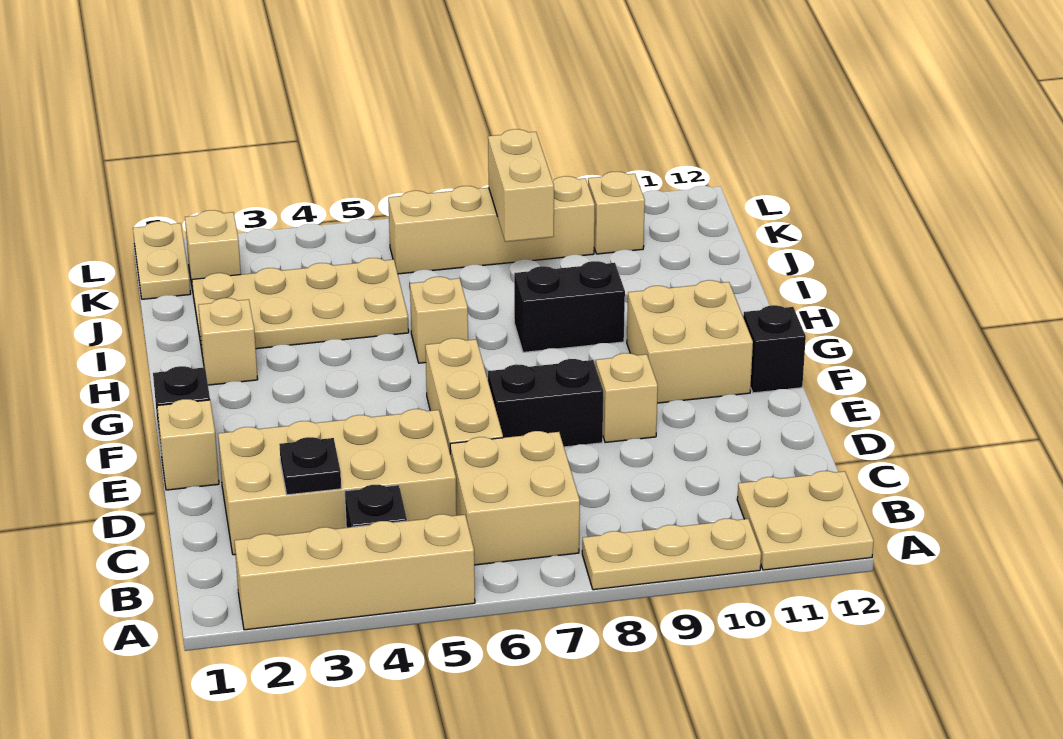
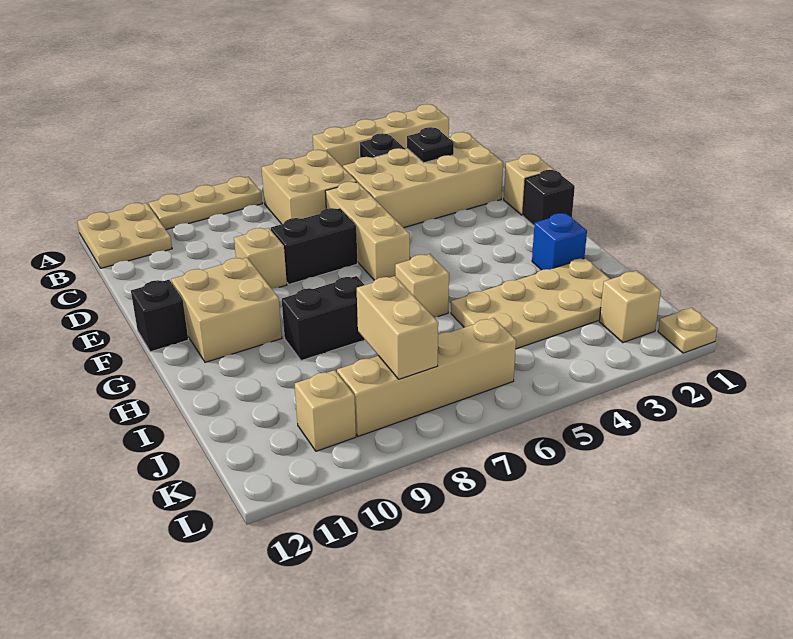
tan 1x1 brick [198,298,258,385] -> blue 1x1 brick [532,213,587,270]
tan 1x2 plate [133,221,191,299] -> tan 1x1 plate [658,308,717,353]

